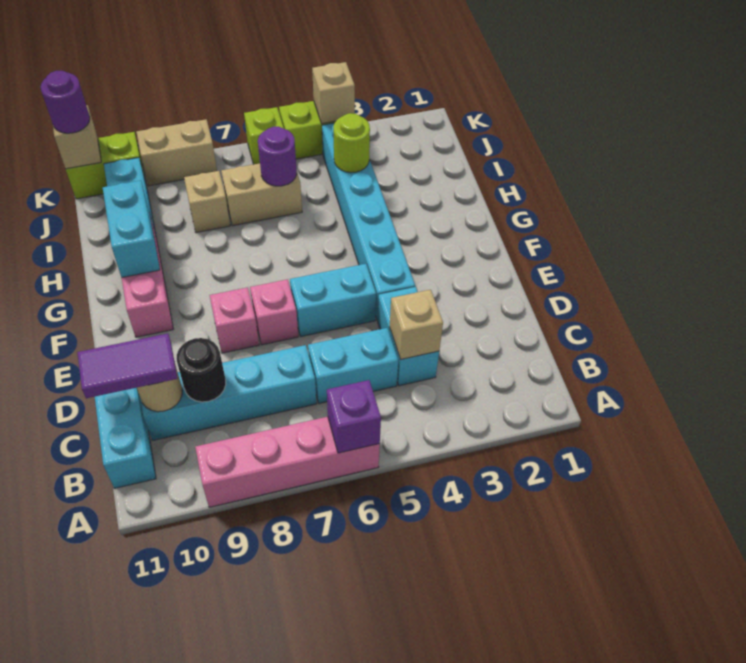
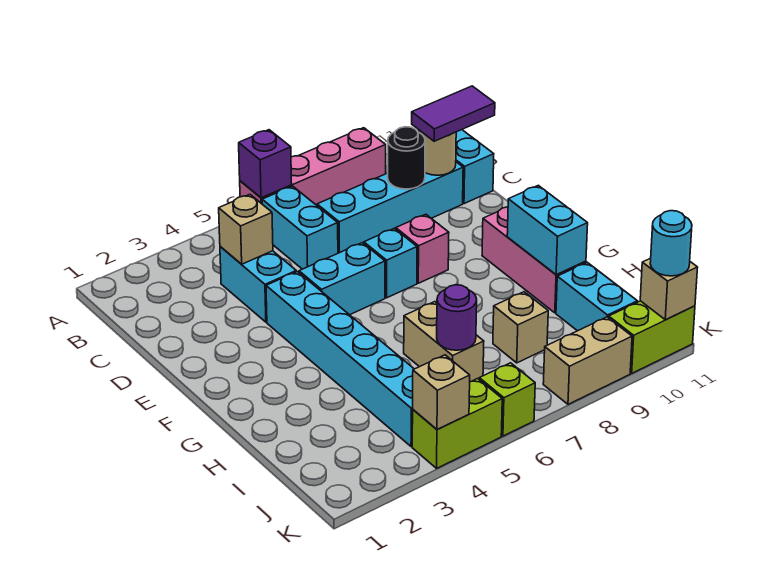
cyan 1x2 brick [308,328,398,403] -> cyan 1x2 brick turned to [262,186,338,269]
pink 1x1 brick [250,279,298,345] -> cyan 1x1 brick [364,228,417,298]
lime 1x1 round brick [333,113,370,173] -> none
tan 1x2 brick [221,163,302,226] -> tan 1x2 brick turned to [404,302,484,382]
purple 1x1 round brick [41,71,90,133] -> cyan 1x1 round brick [650,211,692,276]

